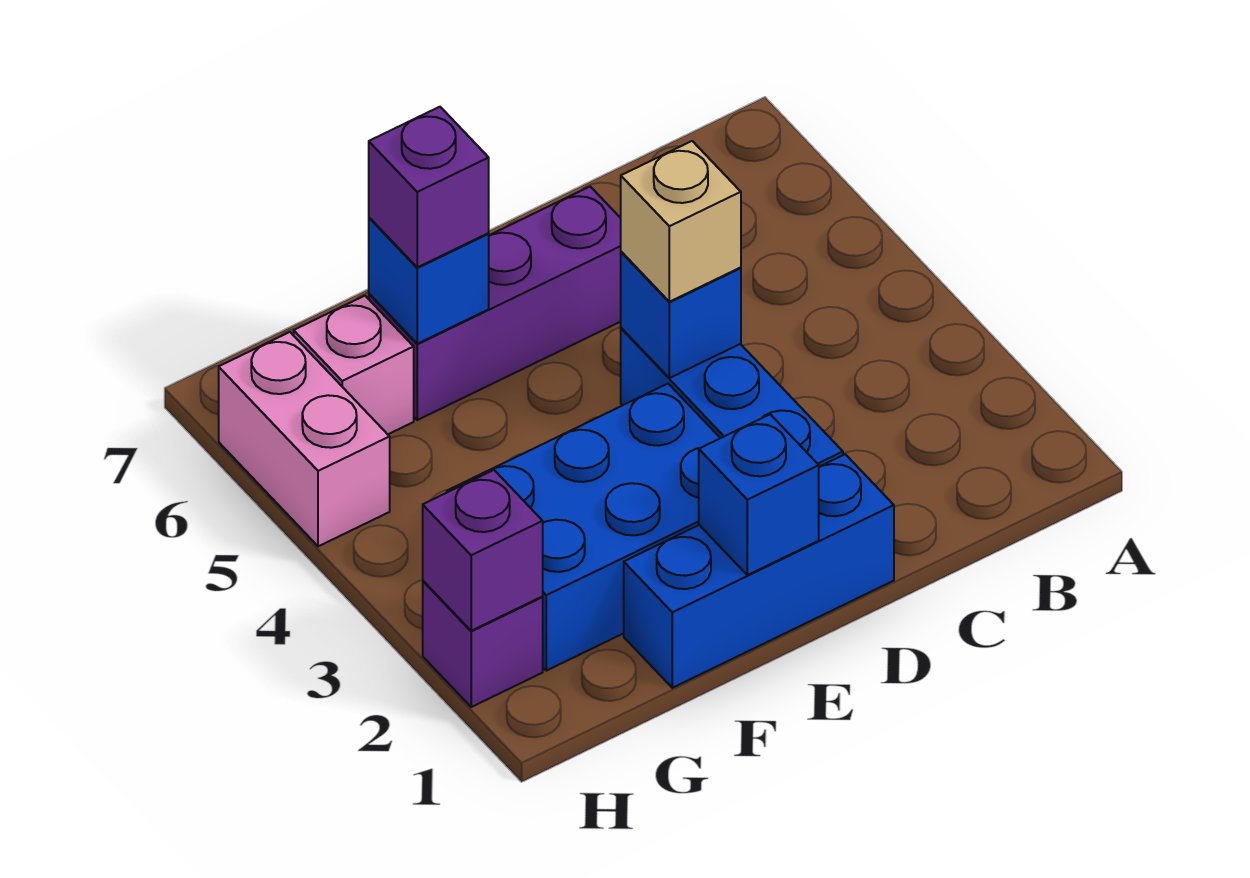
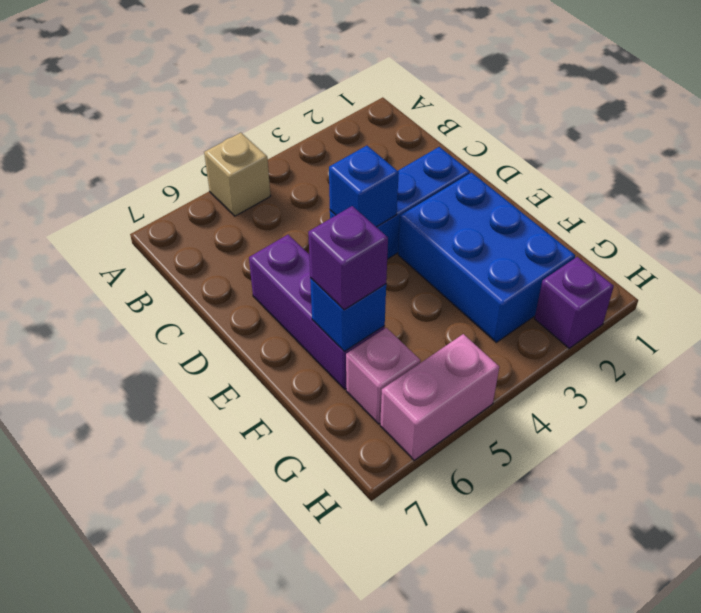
blue 1x3 brick [624,454,894,688] -> none
tan 1x1 brick [621,141,741,302] -> tan 1x1 brick moved to [204,133,270,216]
blue 1x1 brick [699,414,819,575] -> none
purple 1x1 brick [423,470,543,631] -> none

